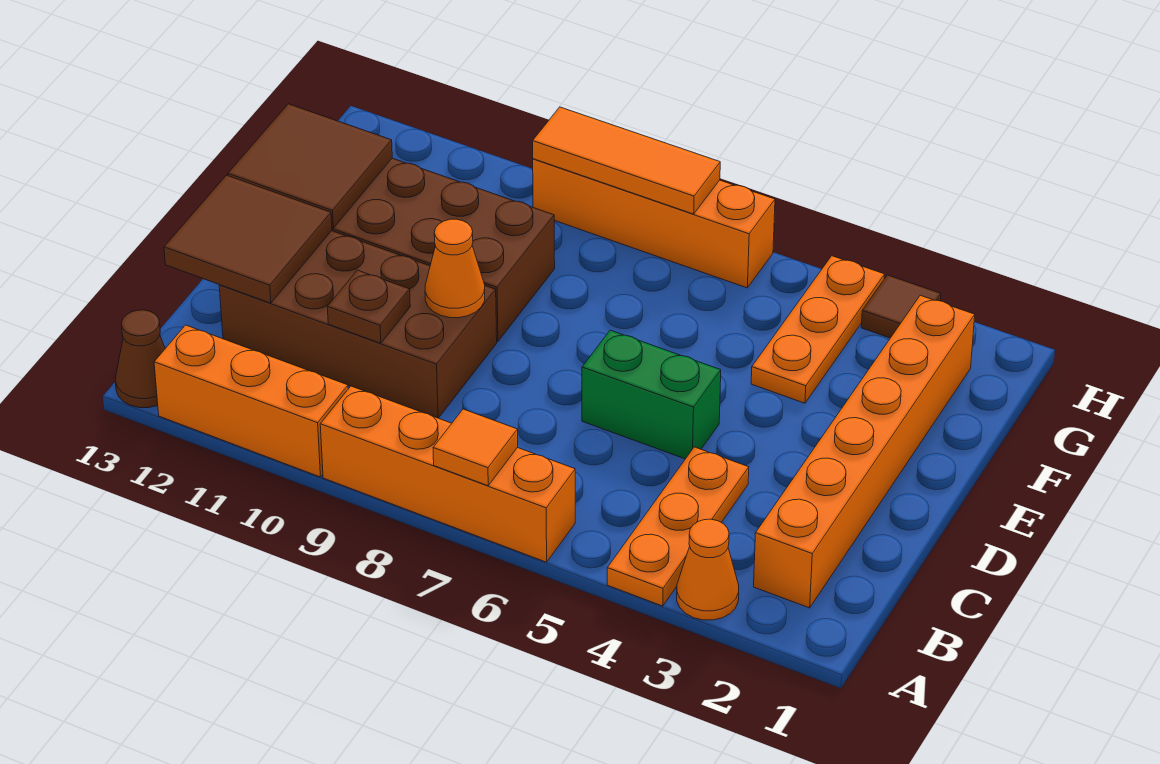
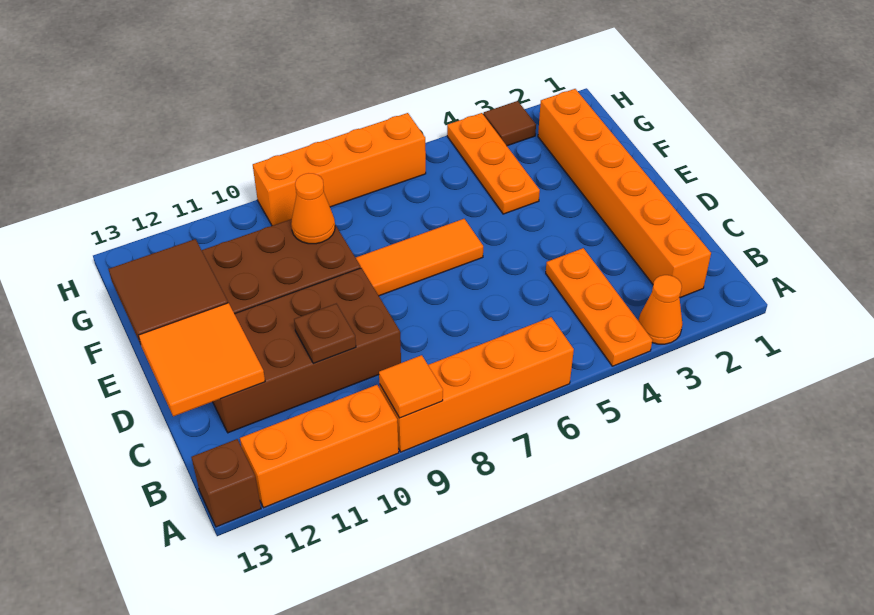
orange 1x1 tile [433,409,518,486] -> orange 1x1 tile moved to [379,355,443,418]
brown 1x1 cone [115,310,165,408] -> brown 1x1 brick [191,439,261,527]
brown 2x2 tile [164,175,332,303] -> orange 2x2 tile [138,303,265,416]
green 1x2 brick [582,330,721,459] -> none
orange 1x1 cone [425,219,485,318] -> orange 1x1 cone moved to [291,173,335,244]
orange 1x3 tile [533,107,720,214] -> orange 1x3 tile moved to [356,219,483,296]

